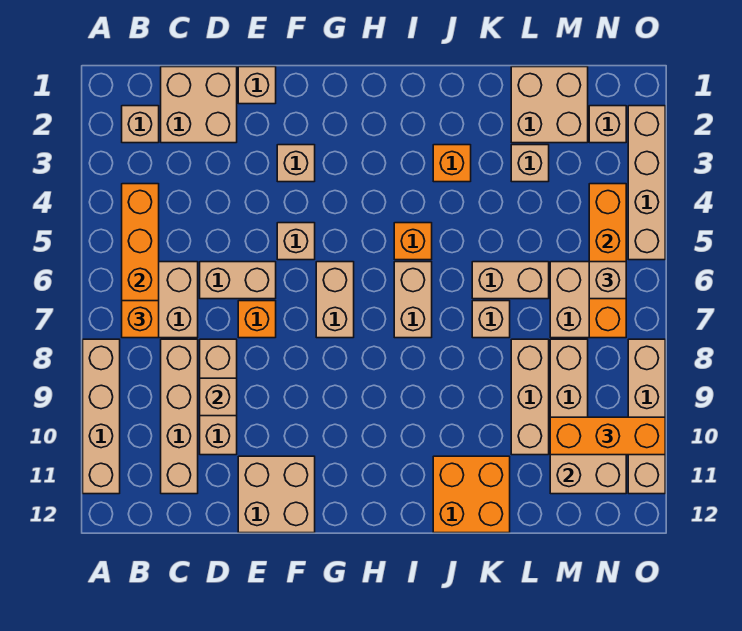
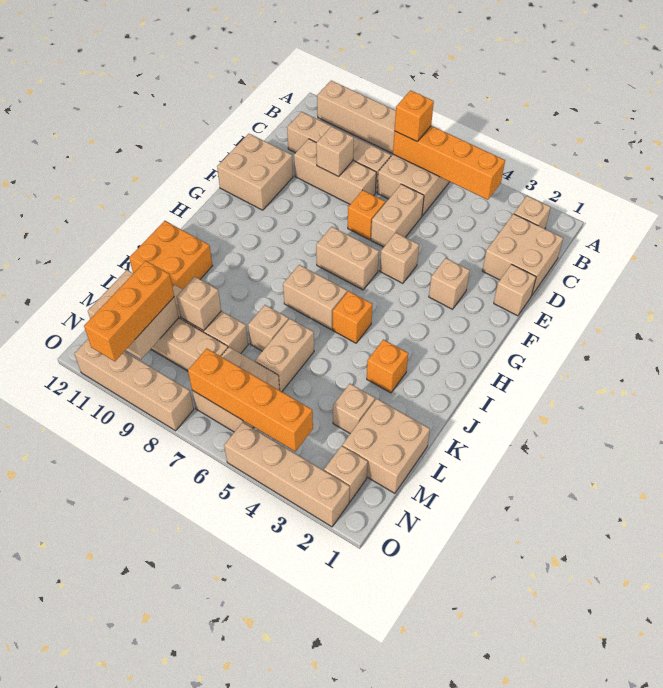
tan 1x1 brick [589,262,626,299] -> tan 1x1 brick moved to [177,277,221,331]

